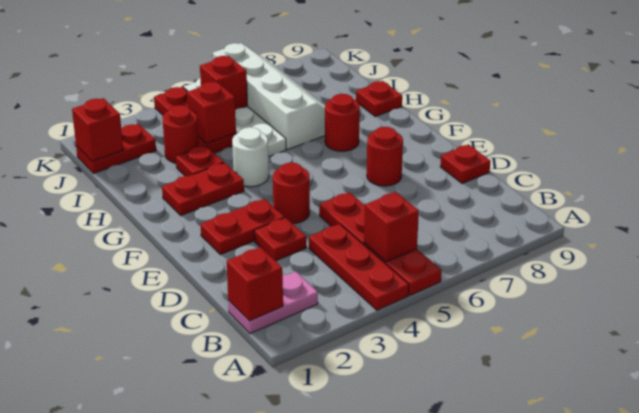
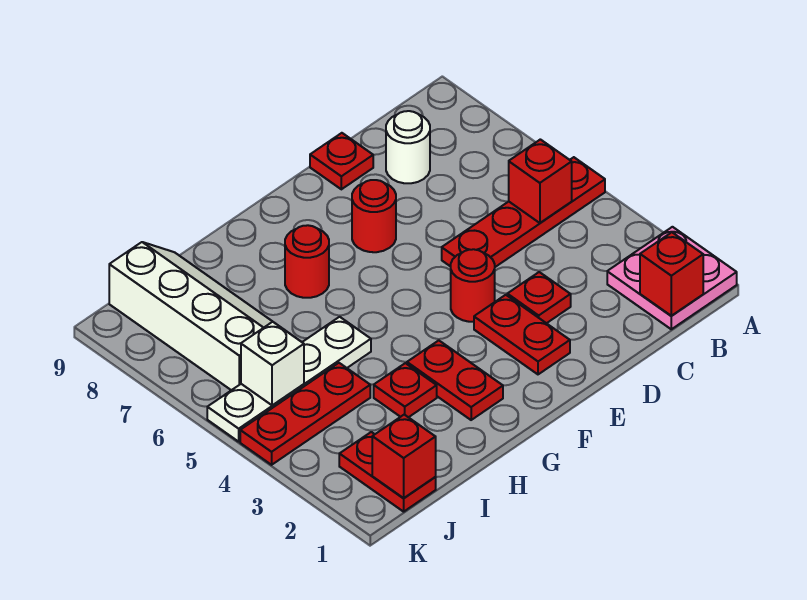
red 1x3 plate [309,224,409,310] -> none
pink 1x2 plate [228,272,318,333] -> pink 2x2 plate [607,227,737,329]
white 1x1 round brick [232,127,269,187] -> white 1x1 round brick moved to [386,111,430,183]
white 2x4 slope [213,43,325,149] -> white 2x4 slope turned to [109,242,273,390]
red 1x1 plate [356,81,402,117] -> none
red 1x1 round brick [162,105,199,163] -> none
red 1x1 brick [187,82,236,144] -> none
red 1x1 brick [200,56,248,110] -> white 1x1 brick [241,322,304,405]

